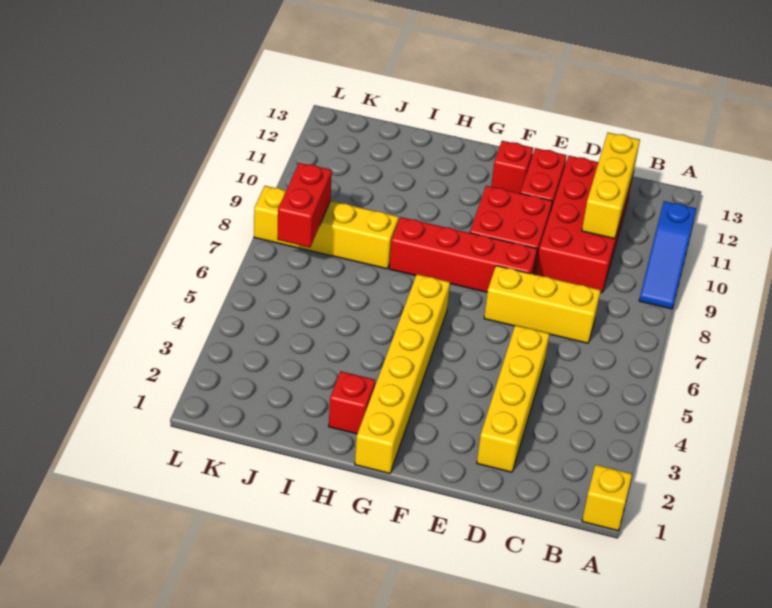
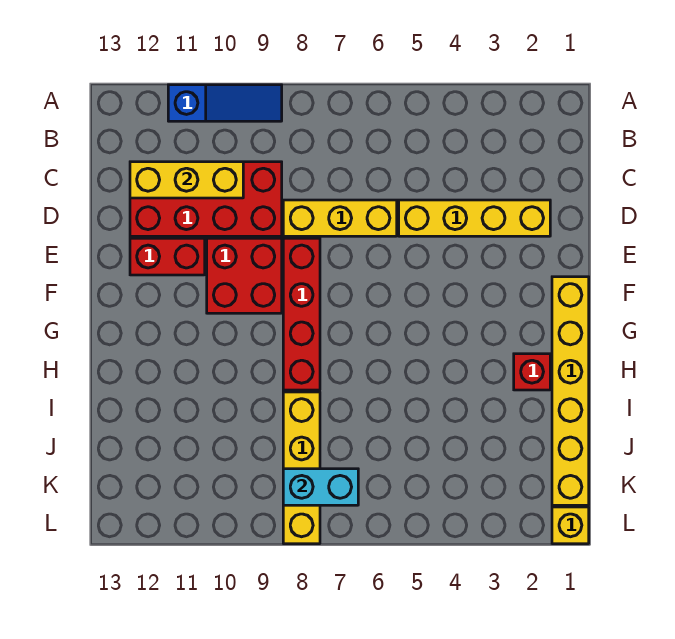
yellow 1x1 brick [582,465,632,531] -> yellow 1x1 brick moved to [552,507,589,544]
yellow 1x3 brick [484,266,601,343] -> yellow 1x3 brick turned to [283,200,397,236]
red 1x1 brick [491,141,533,193] -> none
yellow 1x6 brick [355,274,450,474] -> yellow 1x6 brick turned to [552,277,589,505]
red 1x2 brick [277,163,332,247] -> cyan 1x2 brick [283,469,358,505]

